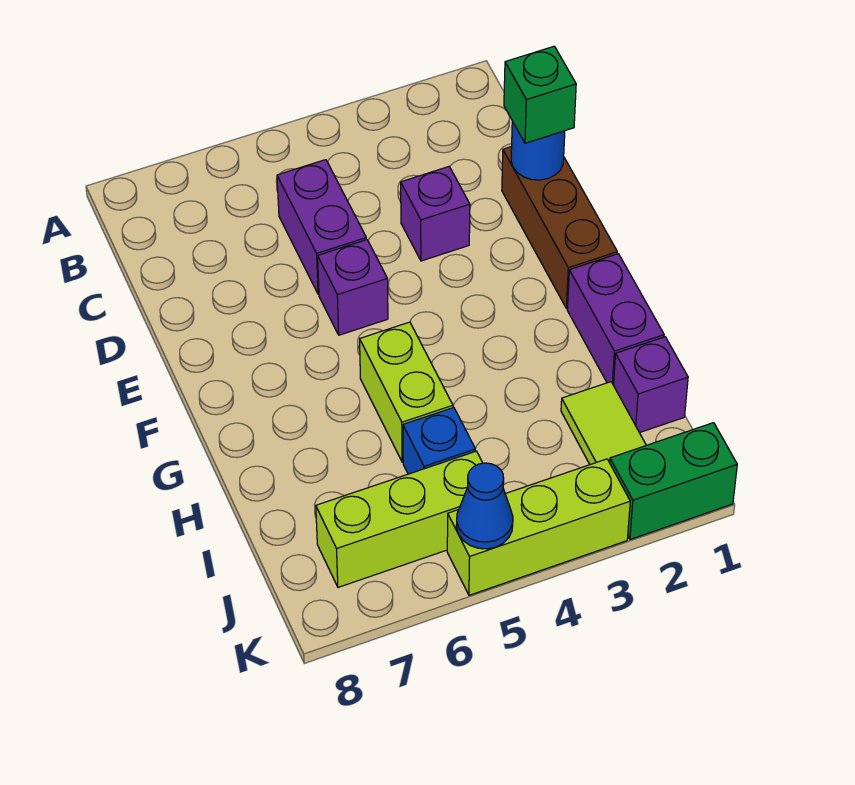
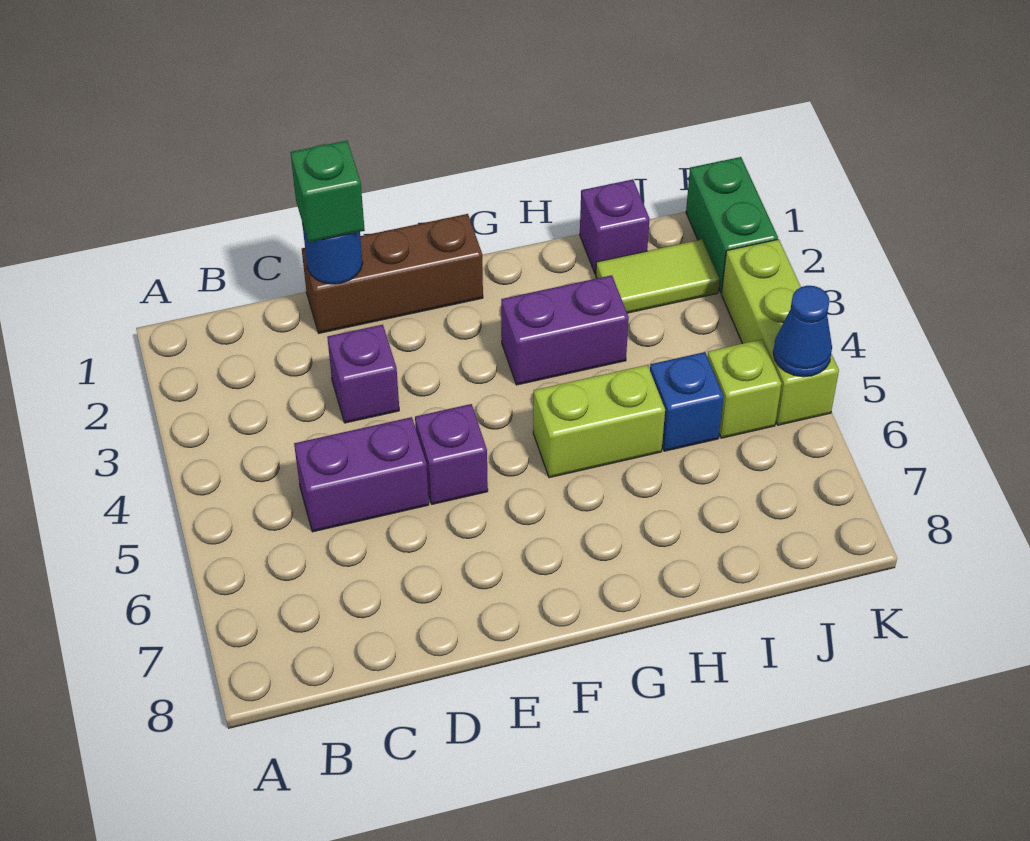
purple 1x2 brick [567,254,664,385] -> purple 1x2 brick moved to [501,275,629,385]
lime 1x3 brick [316,451,482,587] -> lime 1x1 brick [707,339,782,438]

